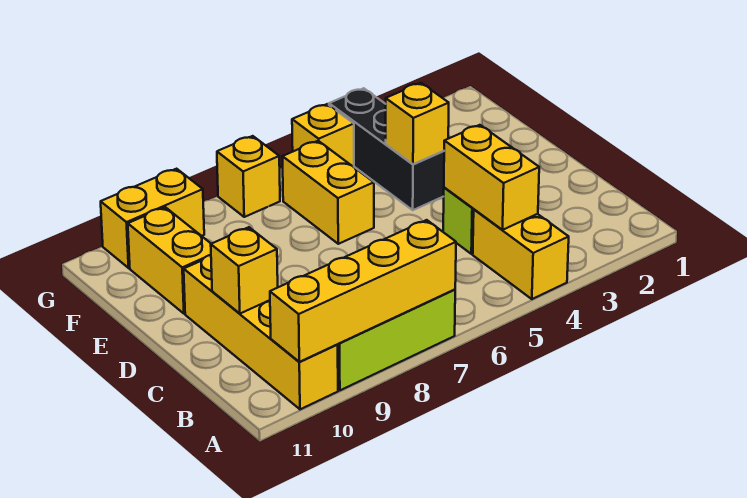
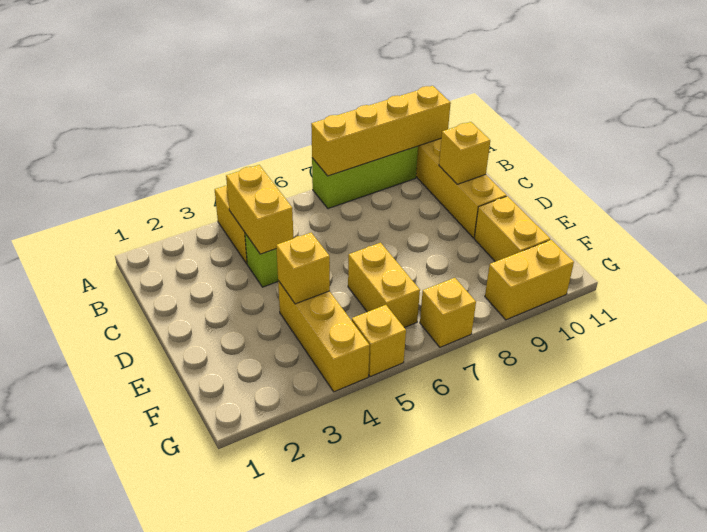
black 1x3 brick [329,88,444,210] -> yellow 1x3 brick [278,280,369,392]

